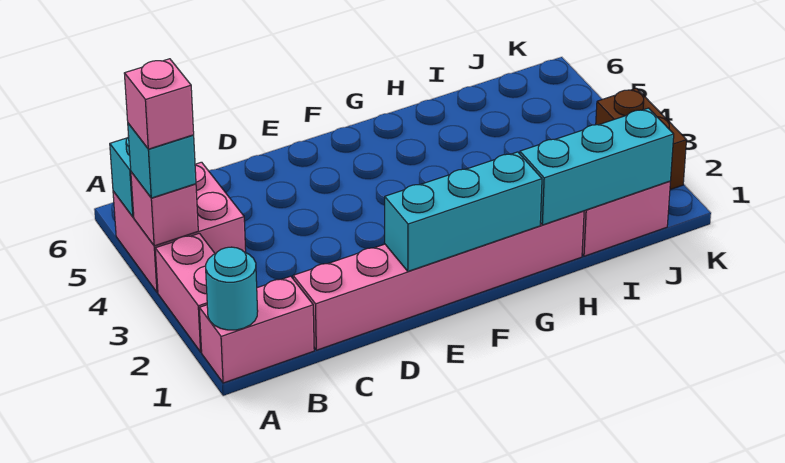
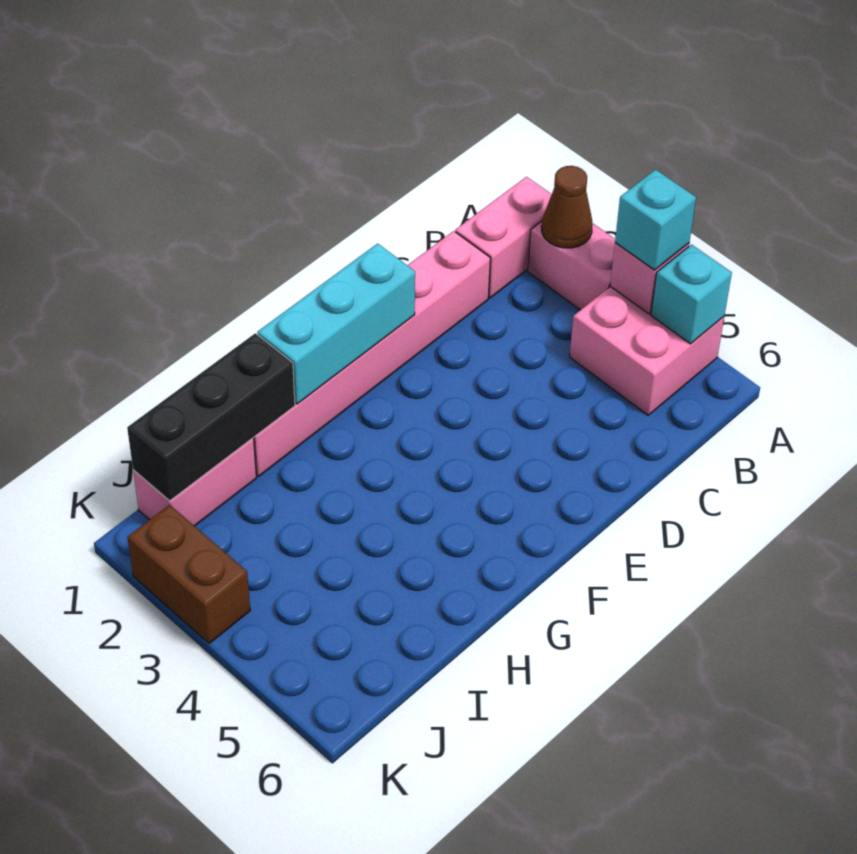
cyan 1x1 round brick [206,247,258,330] -> none
none -> brown 1x1 cone [541,166,592,248]
pink 1x1 brick [124,59,194,149] -> none
cyan 1x3 brick [520,108,674,225] -> black 1x3 brick [127,333,295,501]

